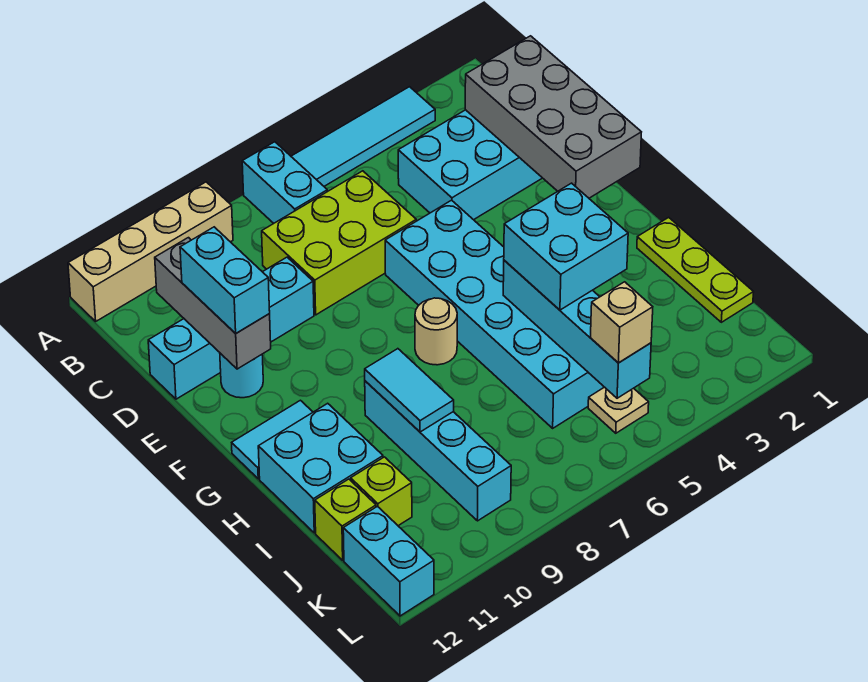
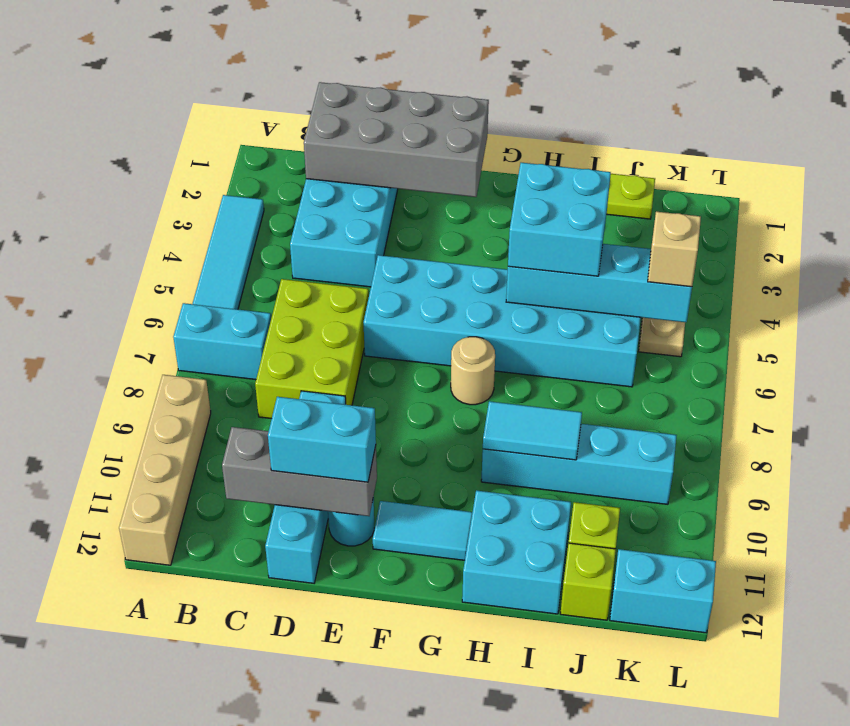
cyan 1x2 tile [232,400,313,479] -> cyan 1x2 tile turned to [373,501,472,560]

